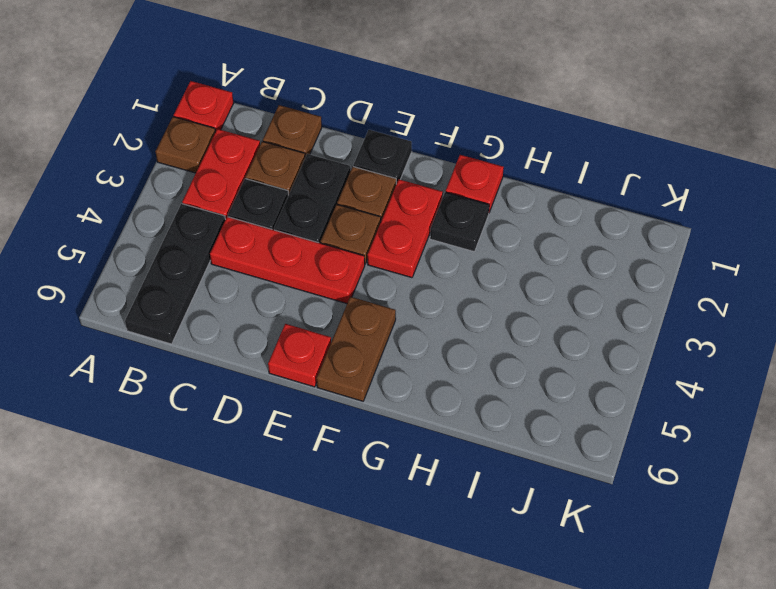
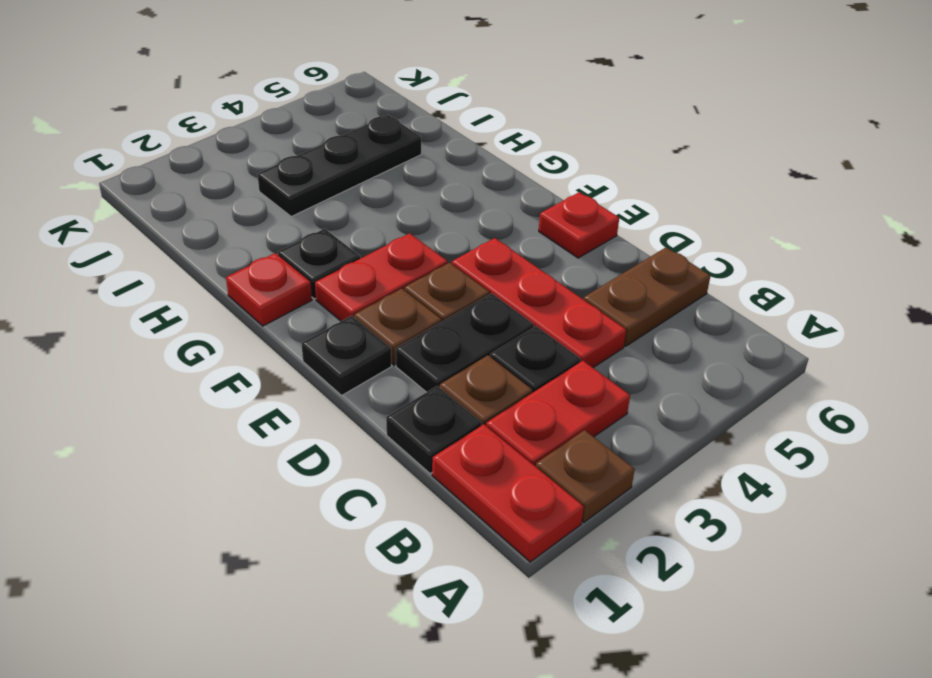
red 1x1 plate [174,81,233,132] -> red 1x2 plate [432,424,584,562]
black 1x3 plate [125,204,225,344] -> black 1x3 plate moved to [257,115,421,217]
brown 1x1 plate [263,105,322,157] -> black 1x1 plate [386,386,482,474]
brown 1x2 plate [317,297,396,401] -> brown 1x2 plate moved to [583,248,710,346]

